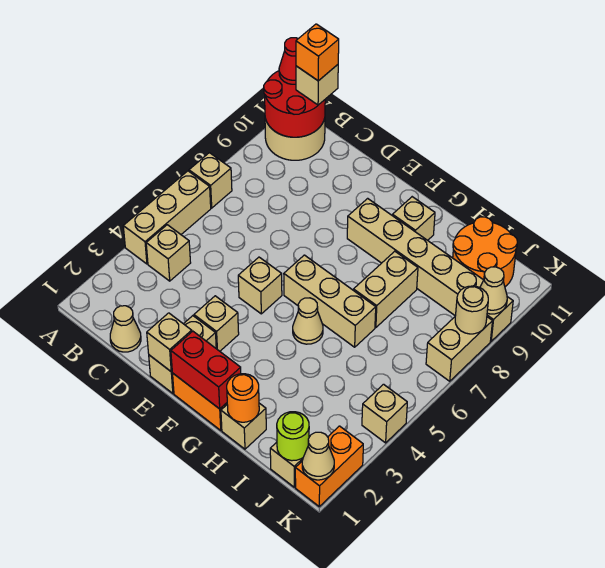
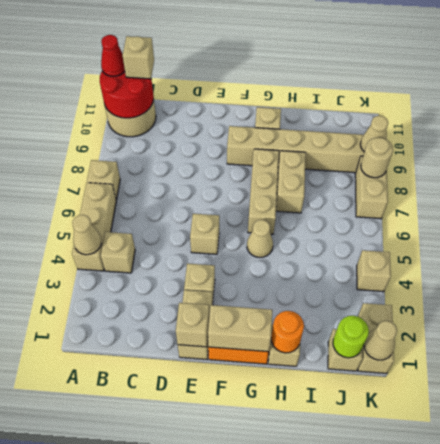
orange 1x1 brick [296,24,339,81] -> none
tan 1x1 cone [110,306,141,352] -> tan 1x1 cone moved to [73,215,101,255]
red 1x2 brick [171,331,241,409] -> tan 1x2 brick [208,305,272,352]
tan 1x3 brick [284,255,376,347] -> tan 1x3 brick turned to [248,149,279,234]
orange 2x2 round brick [453,217,517,287] -> none
orange 1x2 brick [295,426,363,506] -> tan 1x2 brick [358,303,394,373]

